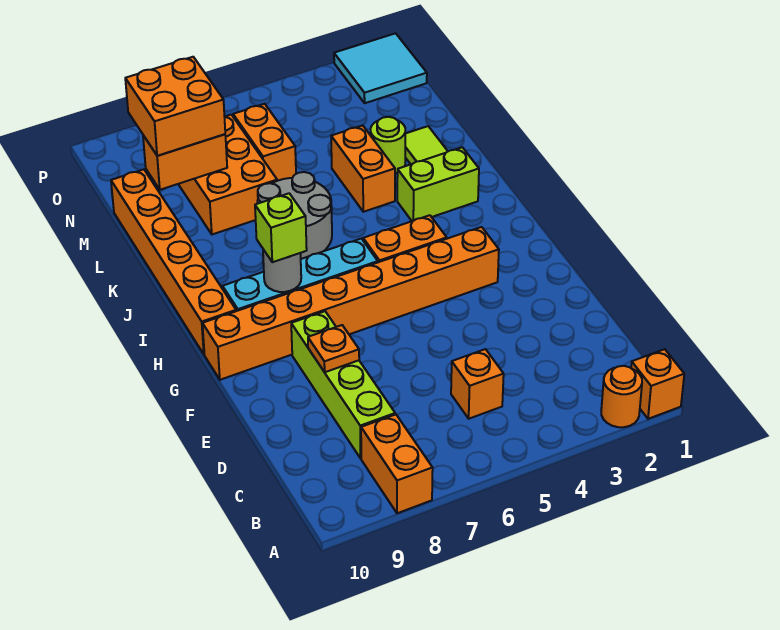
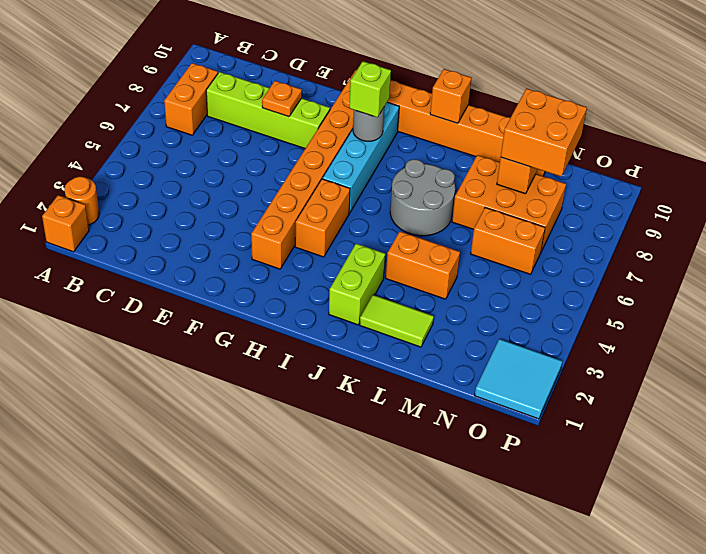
orange 1x2 brick [361,414,433,513] -> orange 1x2 brick turned to [164,63,218,135]
orange 1x1 brick [451,349,504,419] -> orange 1x1 brick moved to [430,69,471,123]
lime 1x1 round brick [371,117,405,173] -> none

